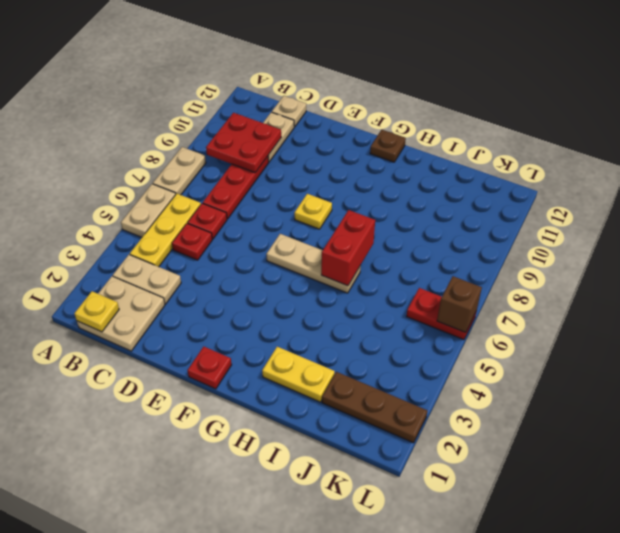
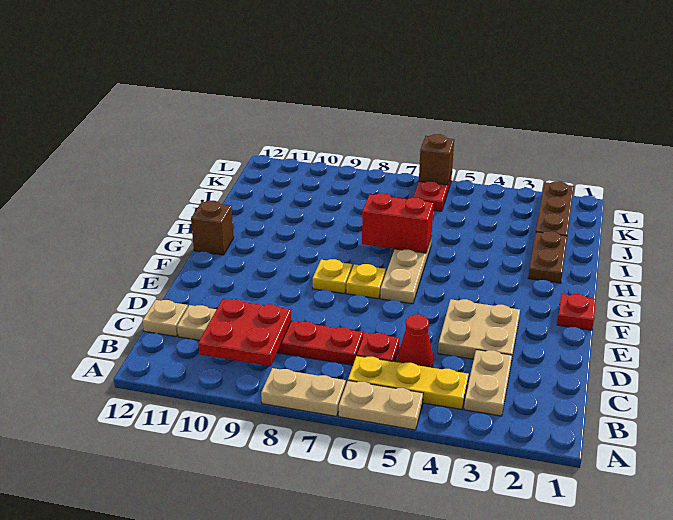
tan 2x2 plate [77,276,165,351] -> tan 2x2 plate moved to [438,299,520,362]
yellow 1x1 plate [74,291,119,332] -> yellow 1x1 plate moved to [346,264,386,299]
red 1x1 plate [172,223,212,260] -> red 1x1 cone [397,315,433,368]
brown 1x1 plate [370,130,406,162] -> brown 1x1 brick [191,201,234,255]
yellow 1x2 plate [262,347,335,402] -> brown 1x2 plate [528,231,567,283]

